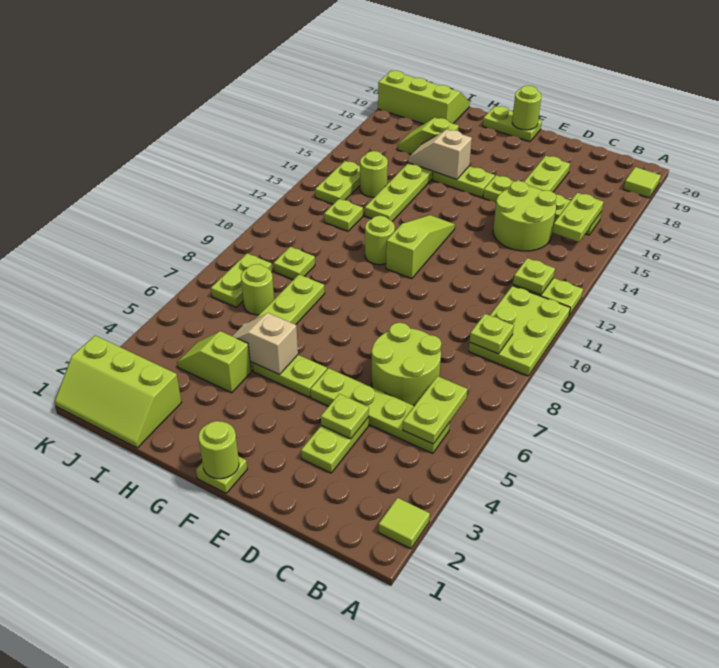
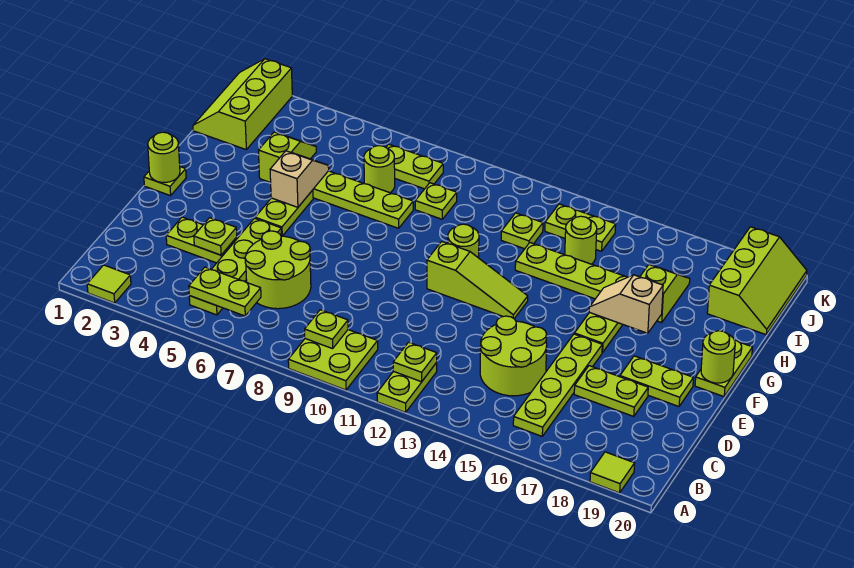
lime 2x3 plate [469,286,570,376] -> lime 2x2 plate [288,330,378,390]
lime 1x2 plate [552,193,603,242] -> lime 1x2 plate moved to [620,356,693,406]
tan 1x2 slope [408,130,472,179] -> tan 1x2 slope turned to [589,275,663,333]

